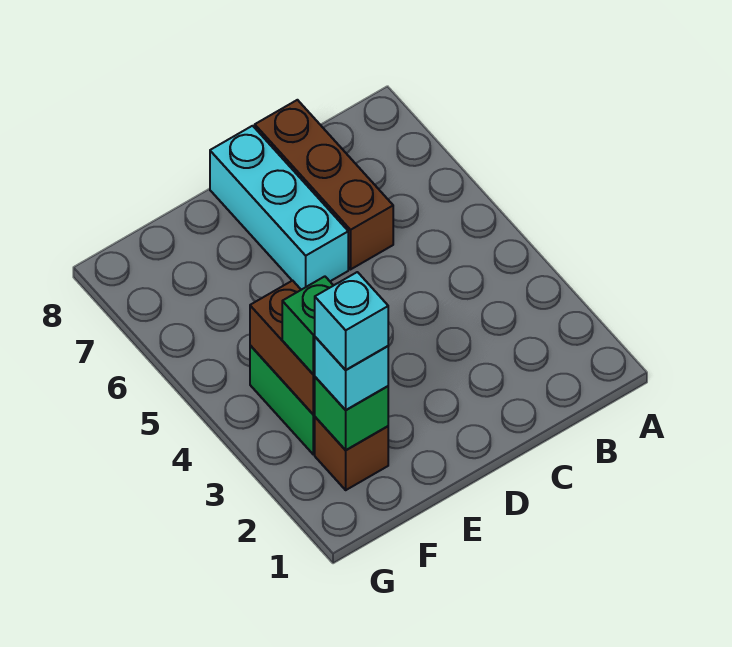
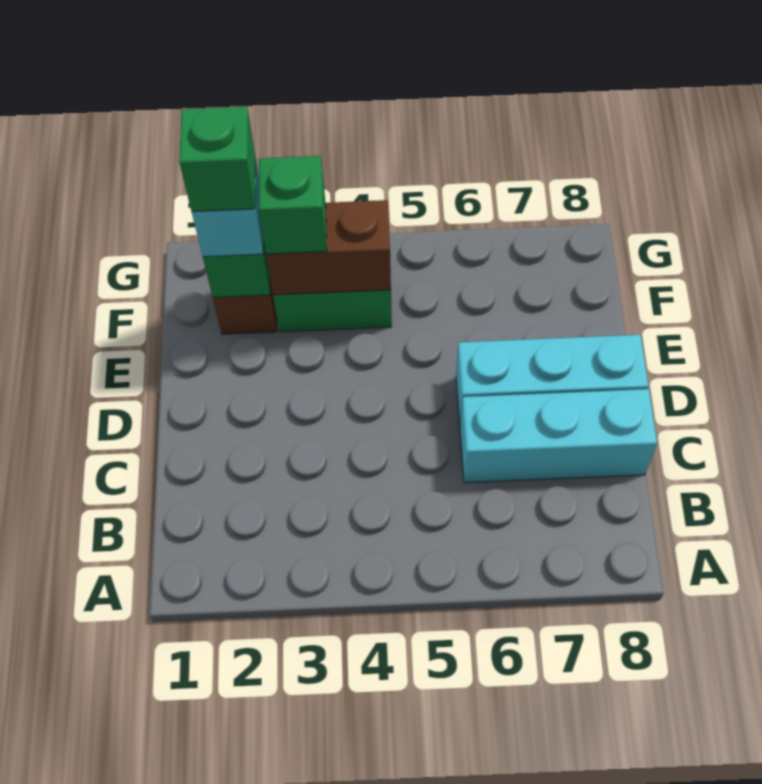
brown 1x3 brick [255,100,393,269] -> cyan 1x3 brick [460,389,657,483]
cyan 1x1 brick [315,272,388,370] -> green 1x1 brick [179,107,256,212]

